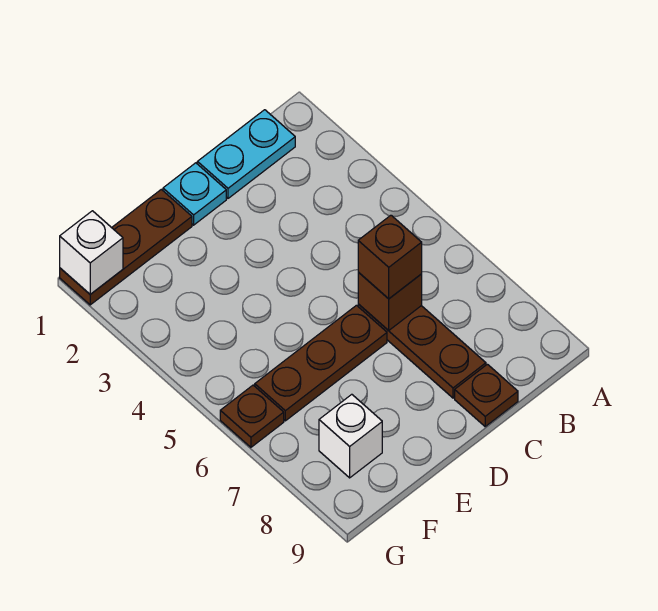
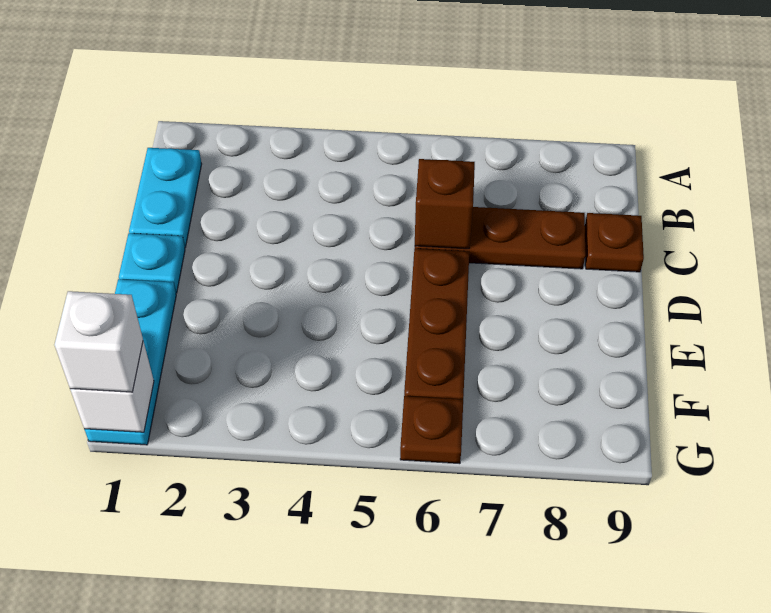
brown 1x1 brick [358,215,422,299] -> none
brown 1x3 plate [60,189,192,305] -> cyan 1x3 plate [85,279,176,445]
white 1x1 brick [319,394,382,478] -> white 1x1 brick moved to [55,291,143,392]

